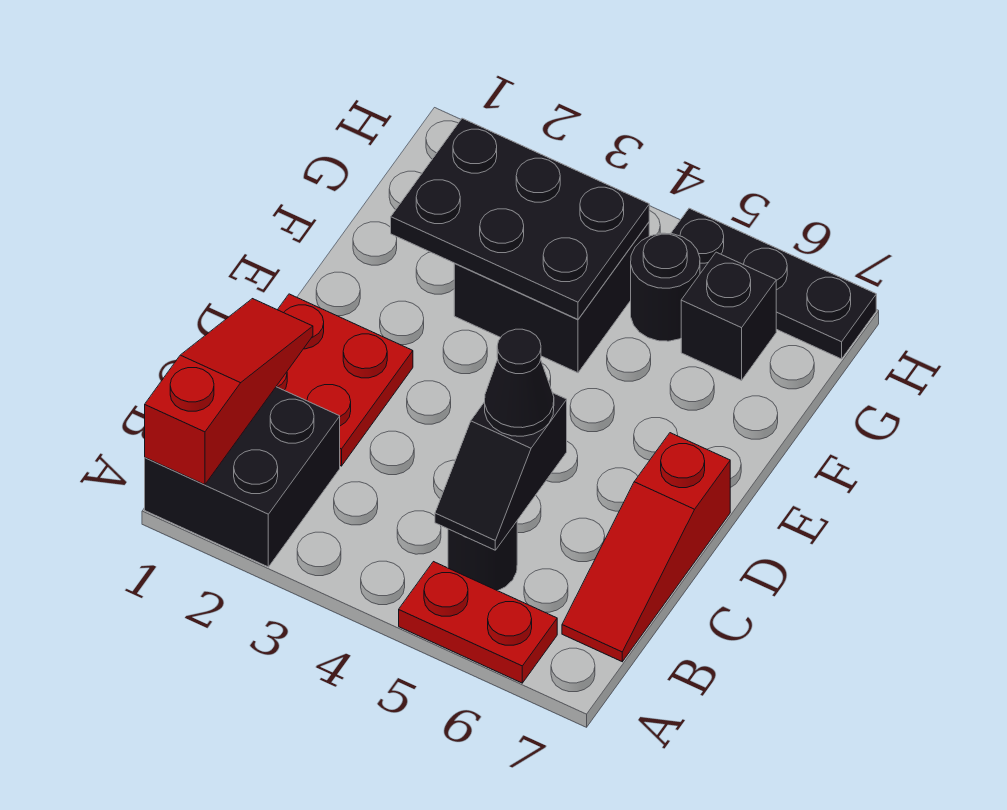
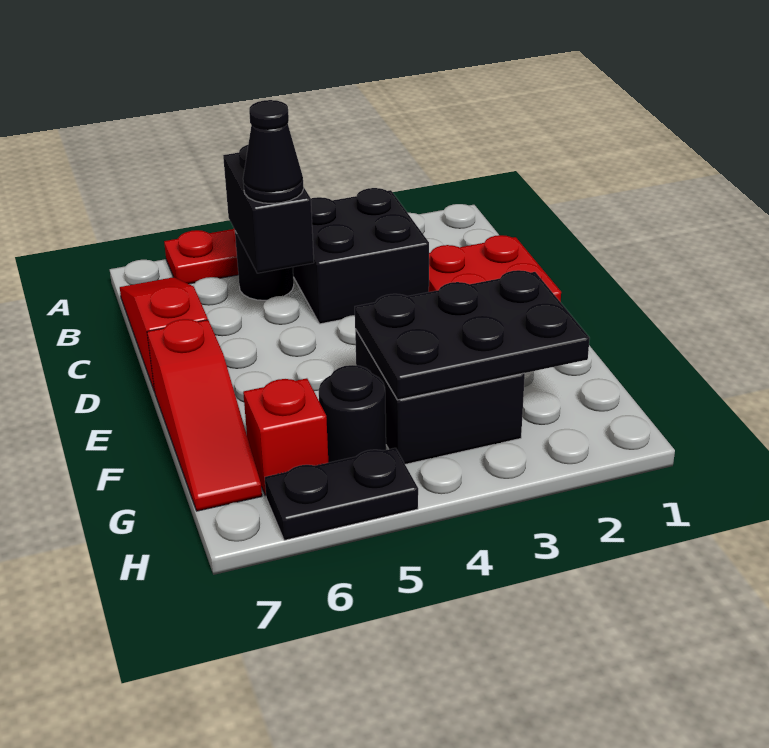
black 2x2 brick [145,387,340,567] -> black 2x2 brick moved to [293,188,429,324]
red 1x3 slope [145,299,313,485] -> red 1x3 slope moved to [147,319,262,511]
black 1x2 slope [435,393,567,550] -> black 1x2 brick [223,145,314,273]
black 1x1 brick [681,252,776,380] -> red 1x1 brick [243,378,328,496]
black 1x3 plate [671,208,876,359] -> black 1x2 plate [265,448,418,540]

